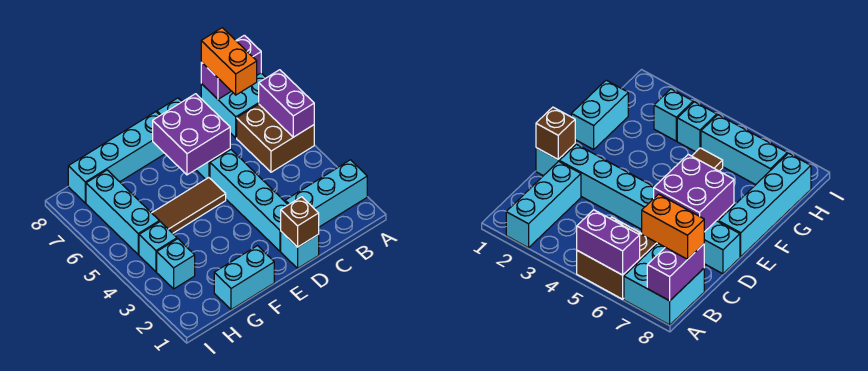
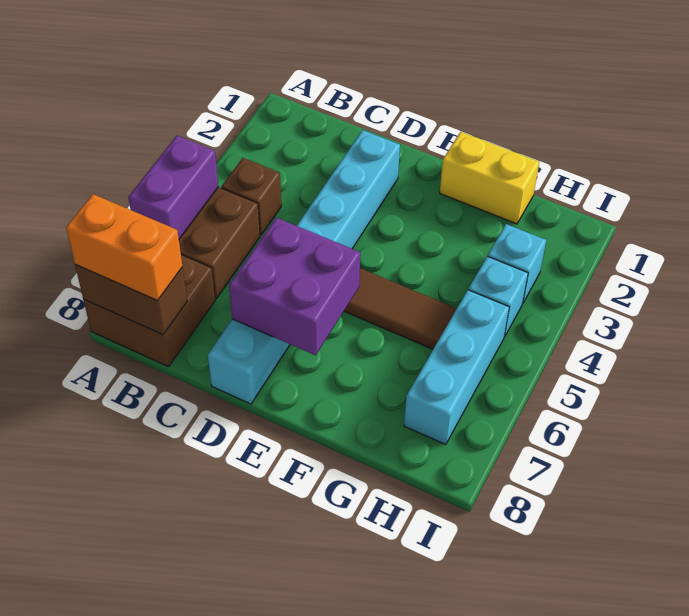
cyan 1x3 brick [285,160,367,227] -> none
cyan 2x2 brick [201,73,266,138] -> brown 2x2 brick [83,255,215,367]
purple 1x2 brick [201,35,261,99] -> brown 1x2 brick [75,265,187,335]
orange 1x2 brick [201,28,257,95] -> orange 1x2 brick turned to [66,194,182,301]
cyan 1x1 brick [281,232,319,268] -> none
brown 1x1 brick [281,197,319,247] -> brown 1x1 brick moved to [222,158,281,235]
cyan 1x4 brick [68,112,165,203] -> none
cyan 1x2 brick [214,246,274,310] -> yellow 1x2 brick [440,132,539,224]

